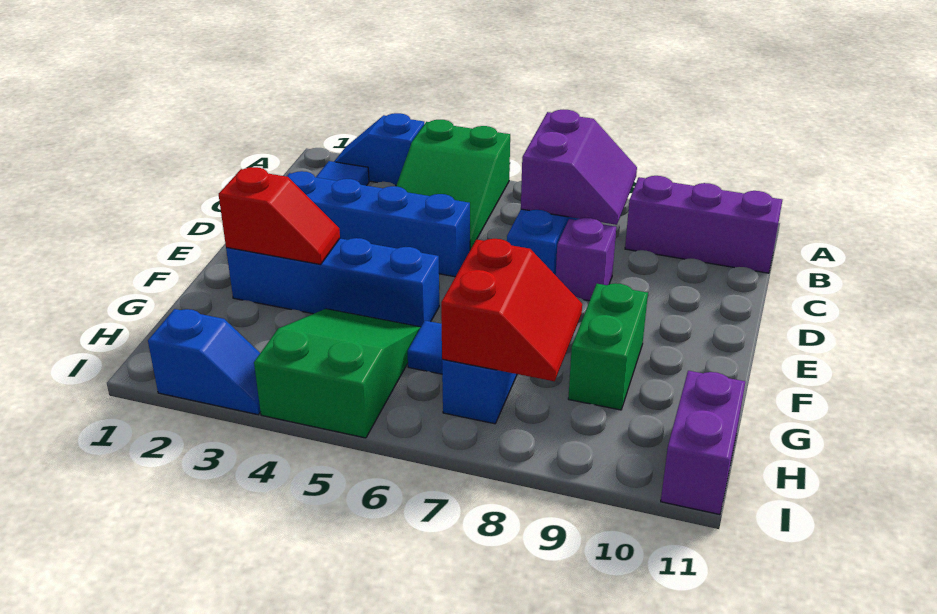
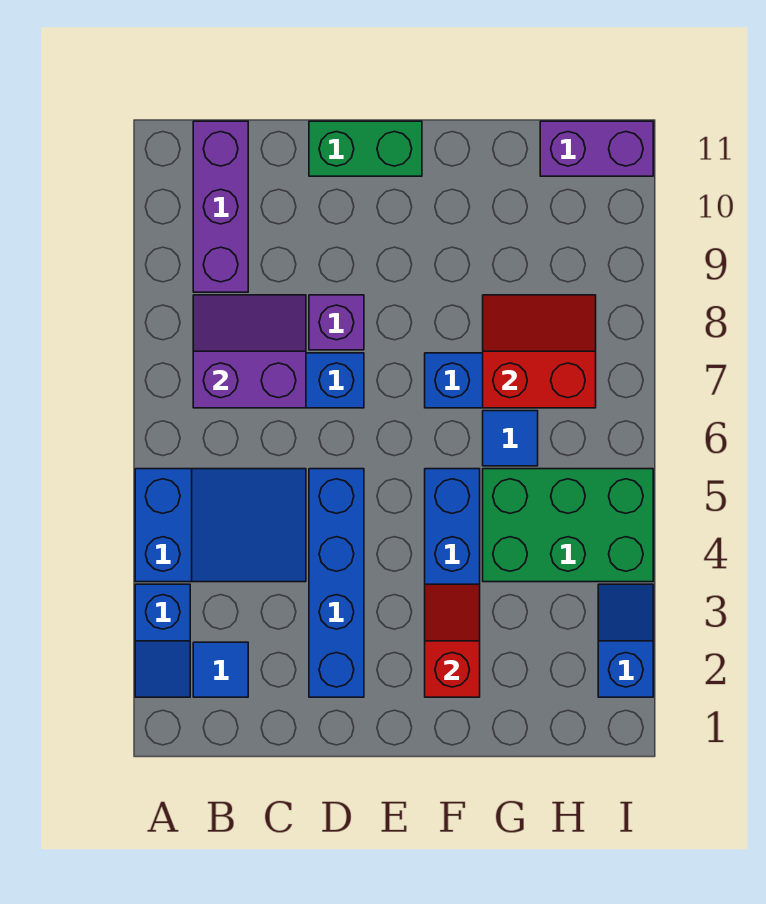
green 2x3 slope [396,120,510,250] -> blue 2x3 slope [135,469,306,582]
green 1x2 brick [568,283,648,410] -> green 1x2 brick moved to [309,121,422,176]
green 2x3 slope [254,309,421,438] -> green 2x3 brick [483,469,653,582]

